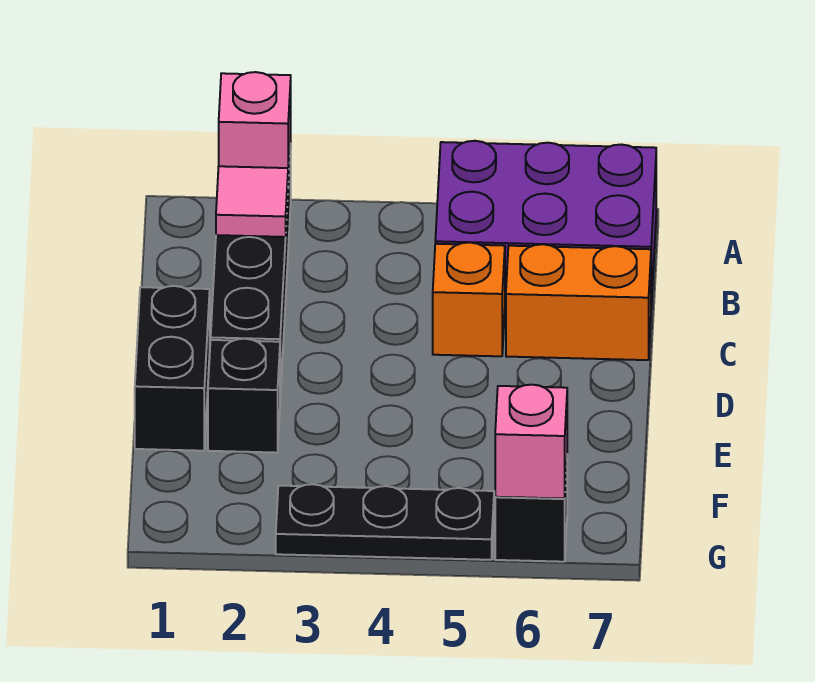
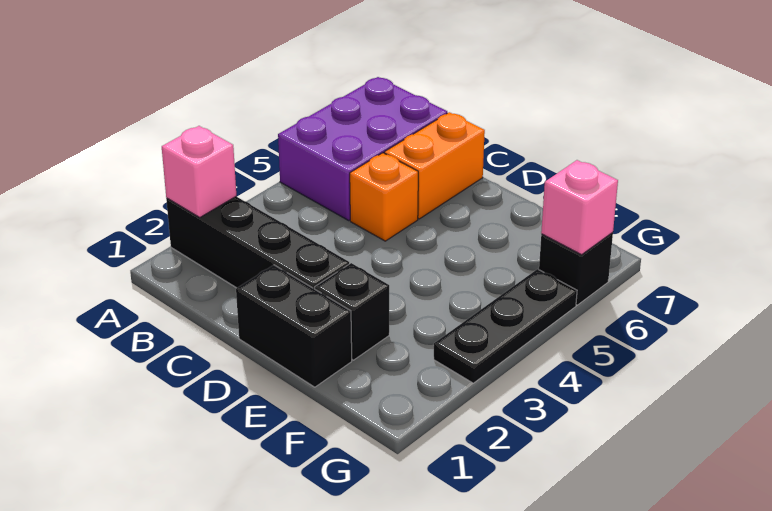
pink 1x1 tile [216,166,288,237] -> none

